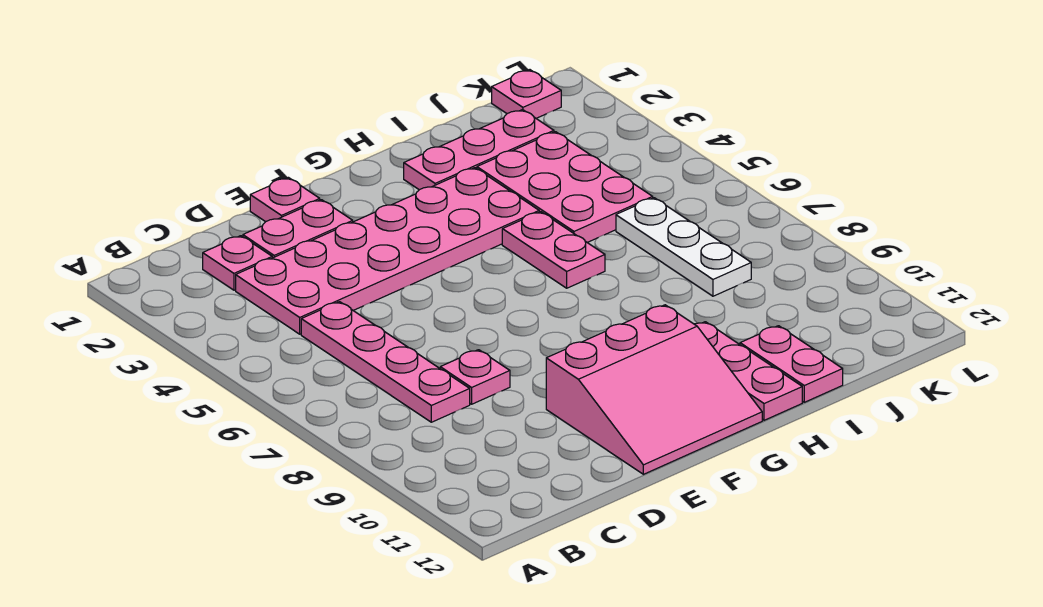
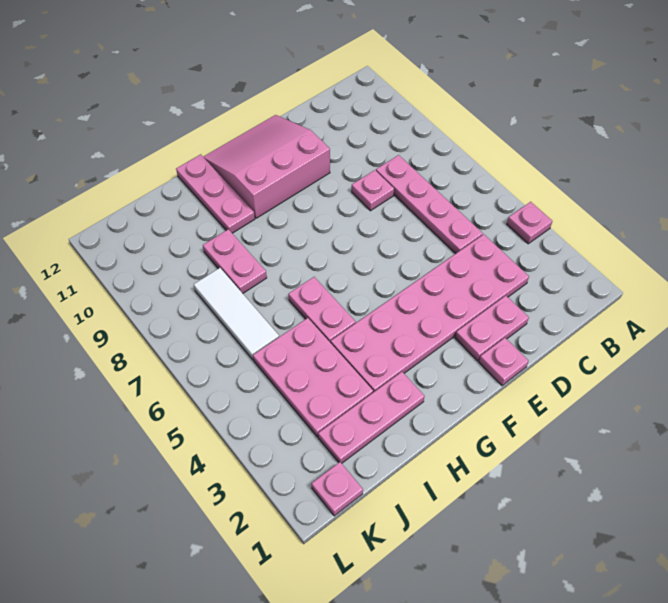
pink 1x1 plate [203,236,272,290] -> pink 1x1 plate moved to [507,202,552,244]
pink 1x2 plate [740,326,843,402] -> pink 1x2 plate moved to [203,229,267,293]
white 1x3 plate [616,198,751,296] -> white 1x3 tile [194,268,279,360]

